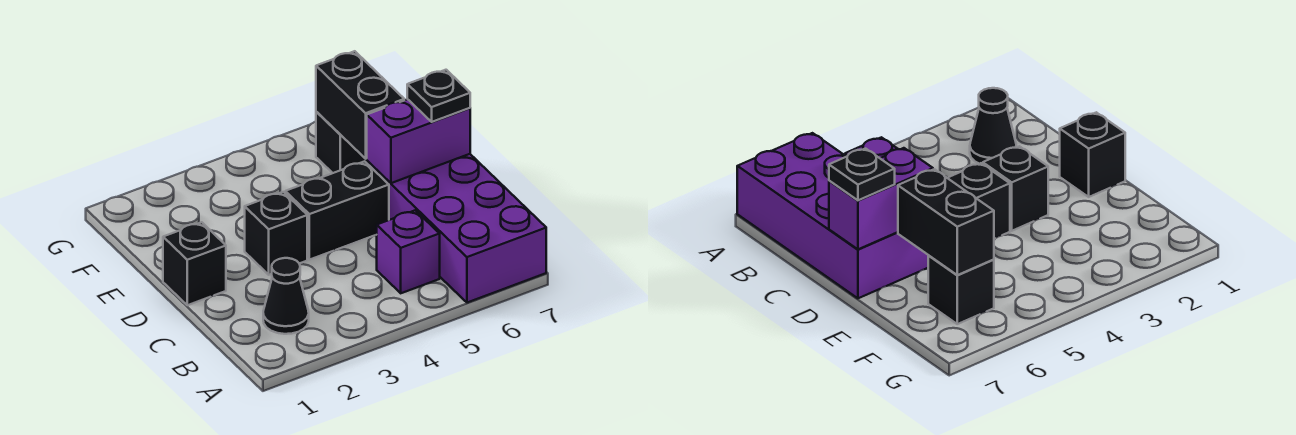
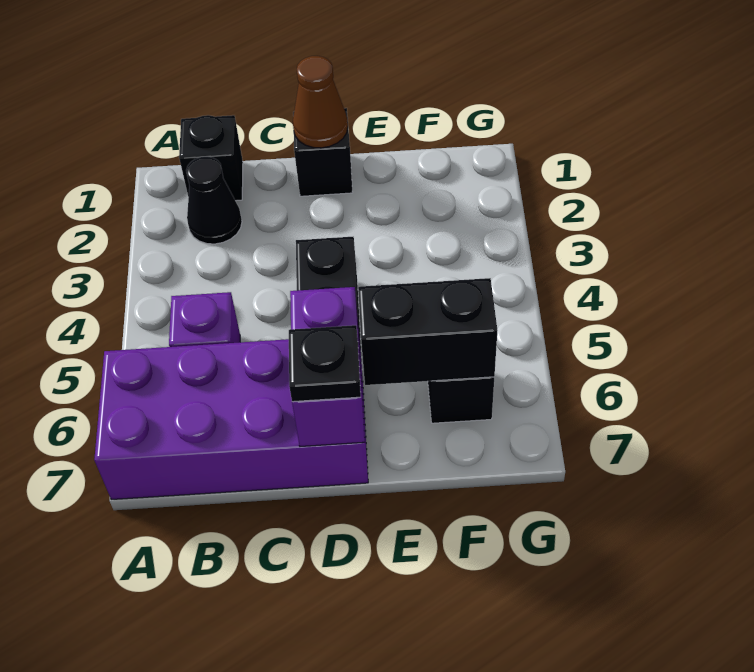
none -> brown 1x1 cone [293,56,348,148]
black 1x1 brick [245,192,307,275] -> black 1x1 brick moved to [179,115,243,201]

